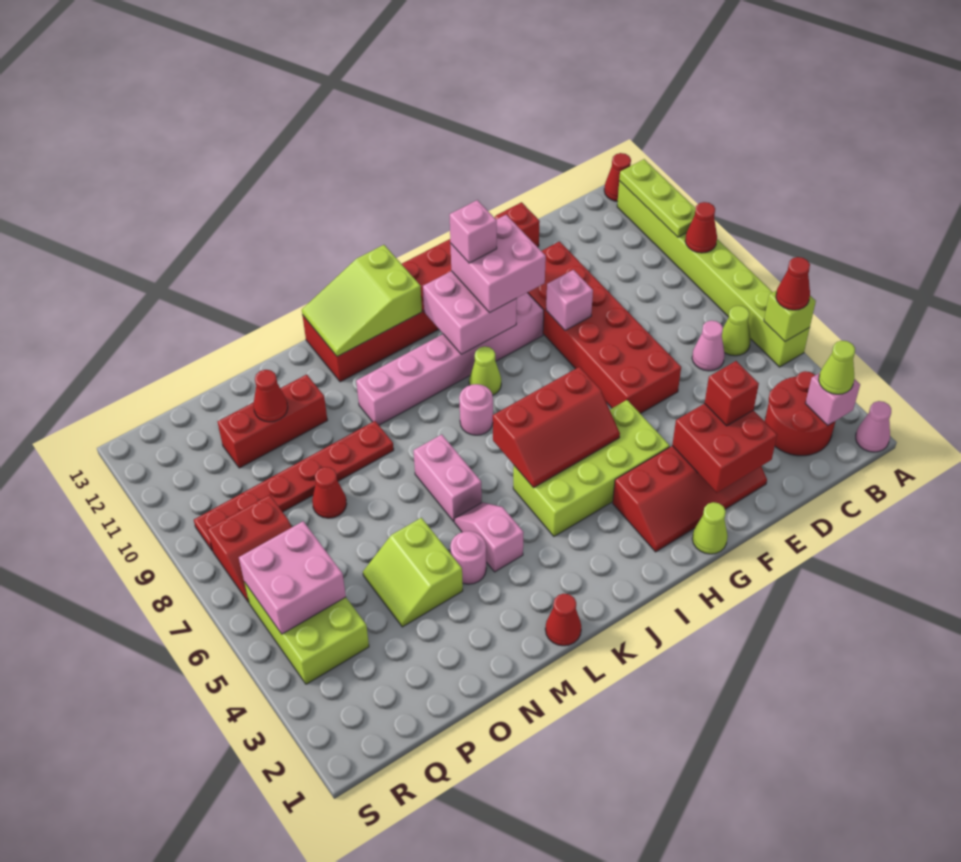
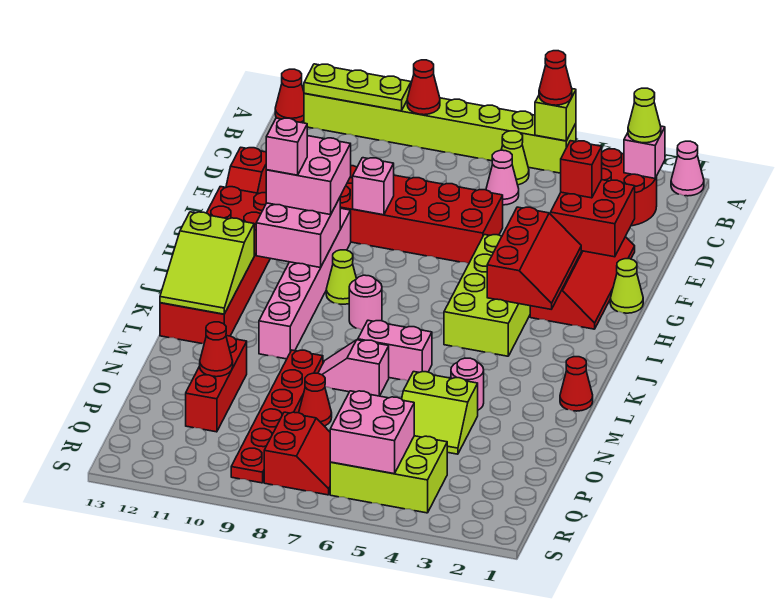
red 2x3 slope [493,367,620,488] -> red 2x3 slope moved to [487,207,581,309]
pink 1x2 slope [454,502,524,572] -> pink 1x2 slope moved to [318,340,389,396]

